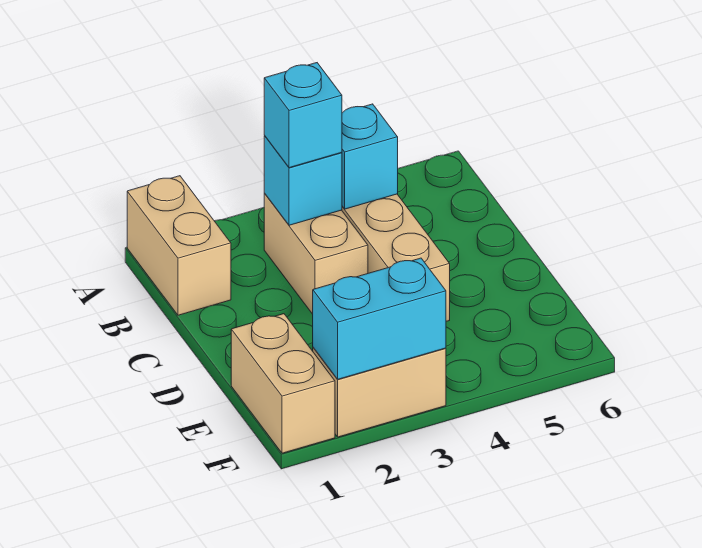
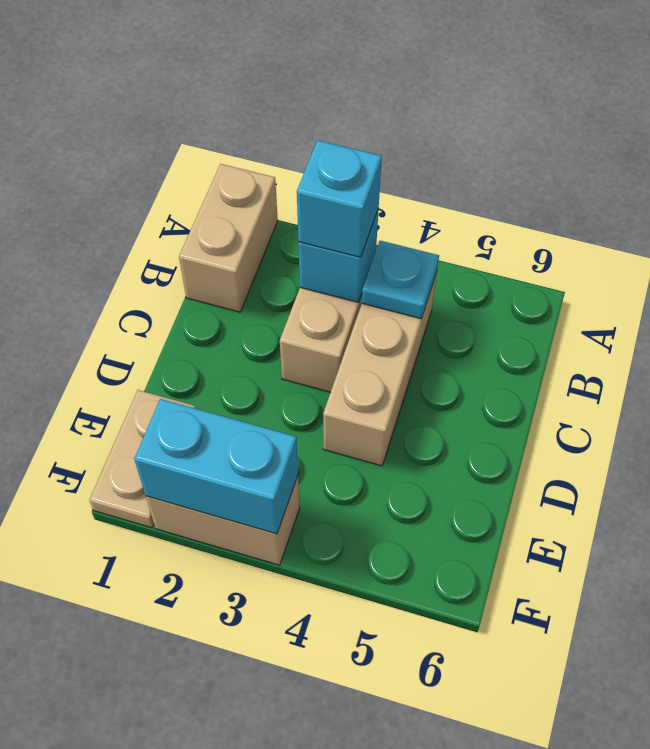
cyan 1x1 brick [342,104,398,209] -> cyan 1x1 plate [362,241,439,319]
tan 1x2 brick [231,314,335,453] -> tan 1x2 plate [89,390,196,528]

